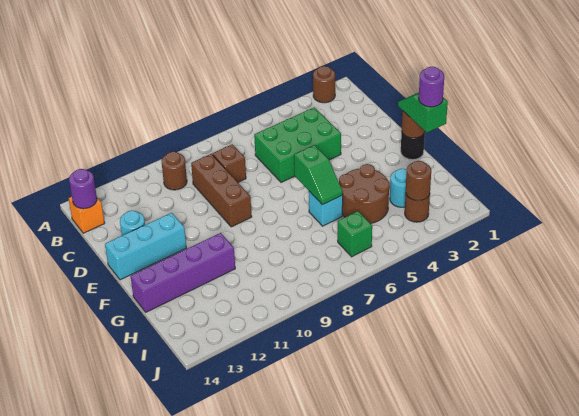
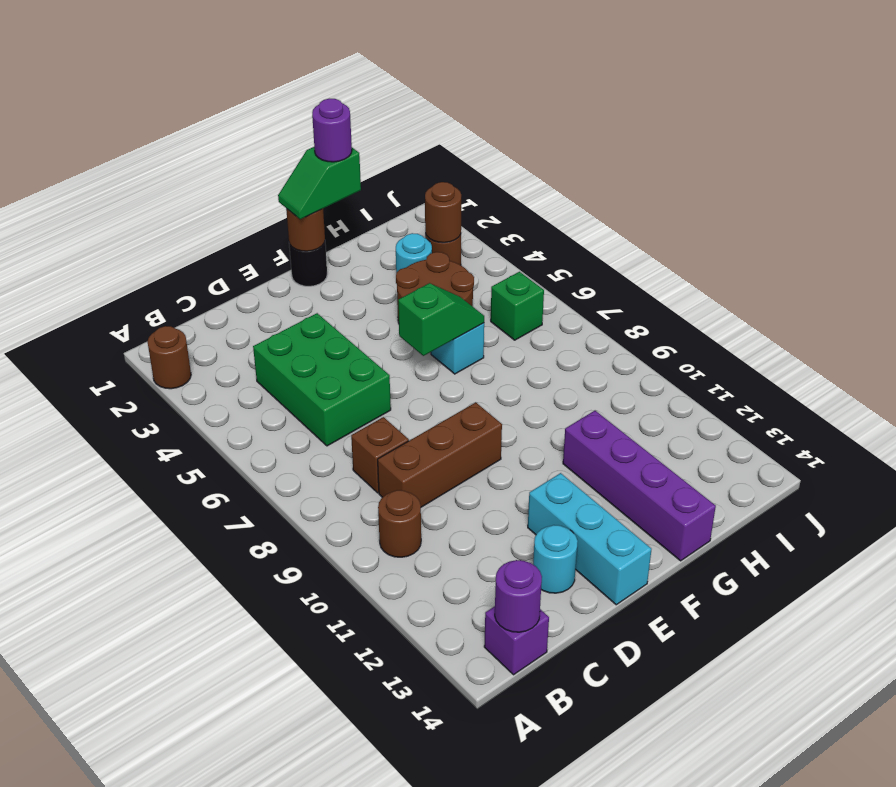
orange 1x1 brick [69,197,105,233] -> purple 1x1 brick [484,606,549,675]

